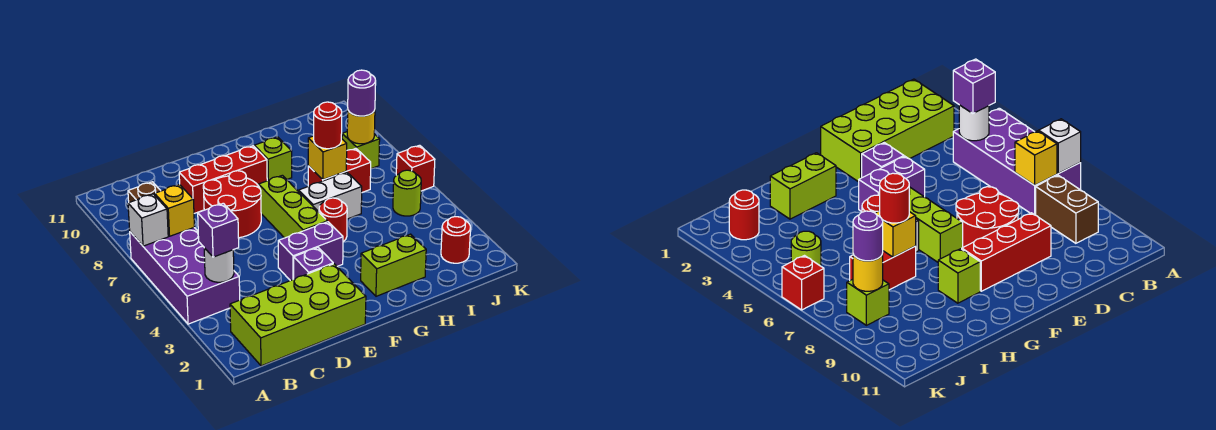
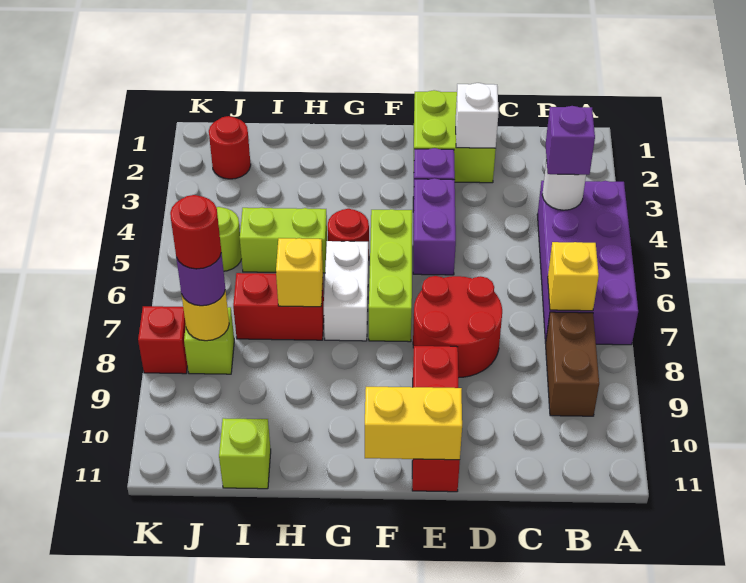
white 1x1 brick [128,194,168,246] -> white 1x1 brick moved to [456,83,499,148]
lime 2x4 brick [230,264,366,366] -> lime 2x2 brick [414,90,496,183]
red 1x3 brick [179,146,267,213] -> red 1x3 brick turned to [412,346,460,492]
purple 1x2 brick [278,222,343,281] -> purple 1x2 brick turned to [413,178,456,275]
none -> yellow 1x2 brick [365,387,462,460]
lime 1x2 brick [361,234,426,296] -> lime 1x2 brick moved to [240,208,327,273]
white 1x2 brick [299,172,362,219] -> white 1x2 brick turned to [324,241,368,341]
lime 1x1 brick [254,137,292,181] -> lime 1x1 brick moved to [219,418,271,489]
red 1x1 round brick [314,102,342,149] -> red 1x1 round brick moved to [170,195,221,269]
red 1x1 brick [396,145,435,191] -> red 1x1 brick moved to [138,306,187,374]

